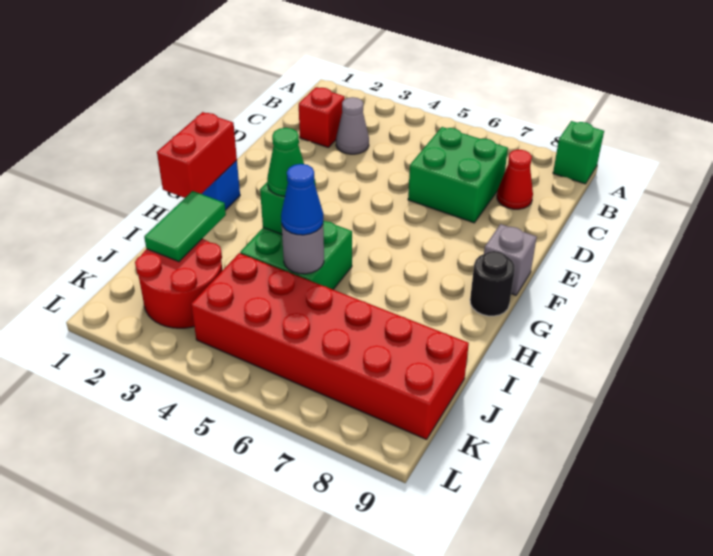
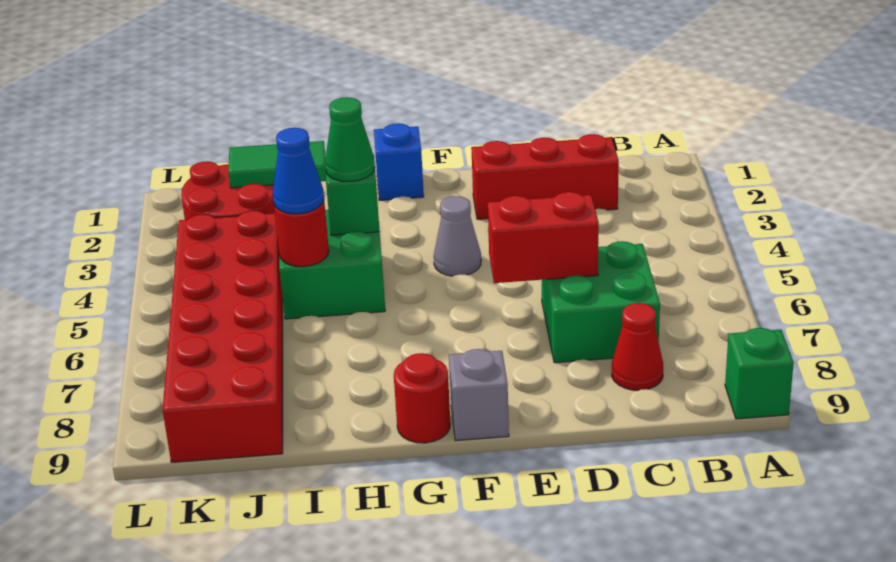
red 1x1 brick [299,87,345,147] -> red 1x3 brick [471,134,619,219]
grey 1x1 cone [336,97,369,154] -> grey 1x1 cone moved to [434,196,481,276]
red 1x2 brick [157,112,237,198] -> red 1x2 brick moved to [488,192,599,283]
black 1x1 round brick [470,251,515,316] -> red 1x1 round brick [394,353,450,443]
grey 1x1 round brick [282,225,324,274] -> red 1x1 round brick [274,201,329,267]

